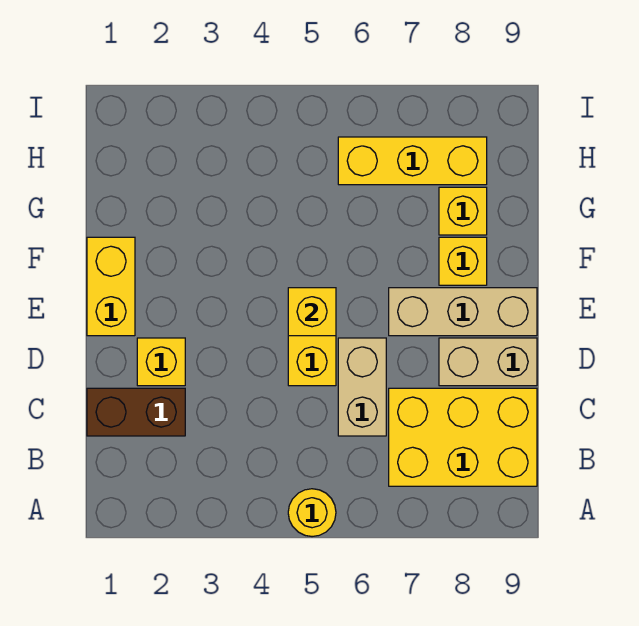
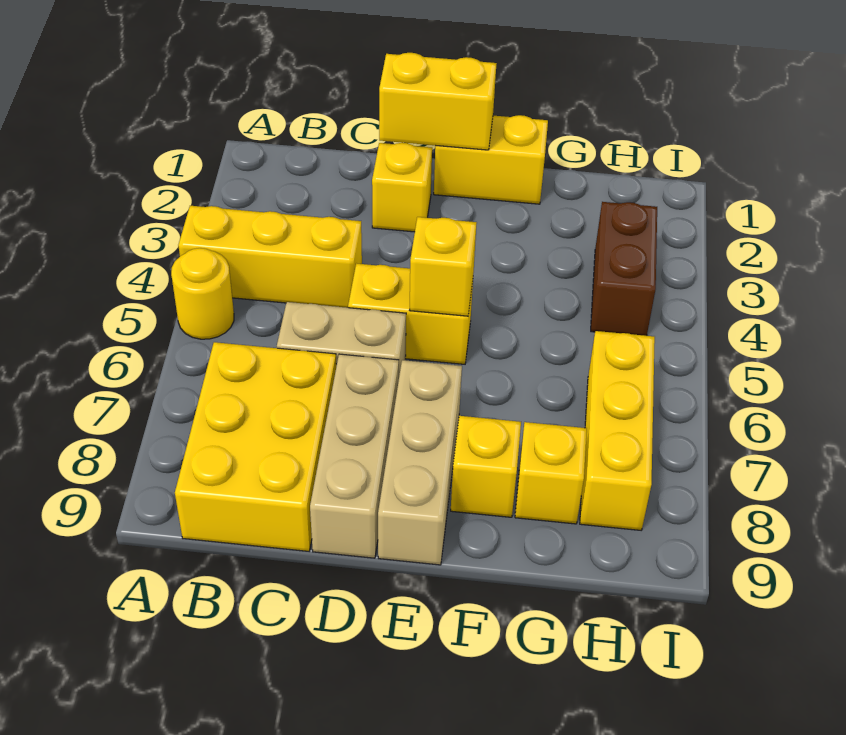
none -> yellow 1x3 brick [178,206,362,308]
brown 1x2 brick [87,388,185,436] -> brown 1x2 brick moved to [591,202,657,336]
none -> yellow 1x2 brick [379,53,497,150]
tan 1x2 brick [439,338,537,386] -> tan 1x3 brick [310,354,399,558]

